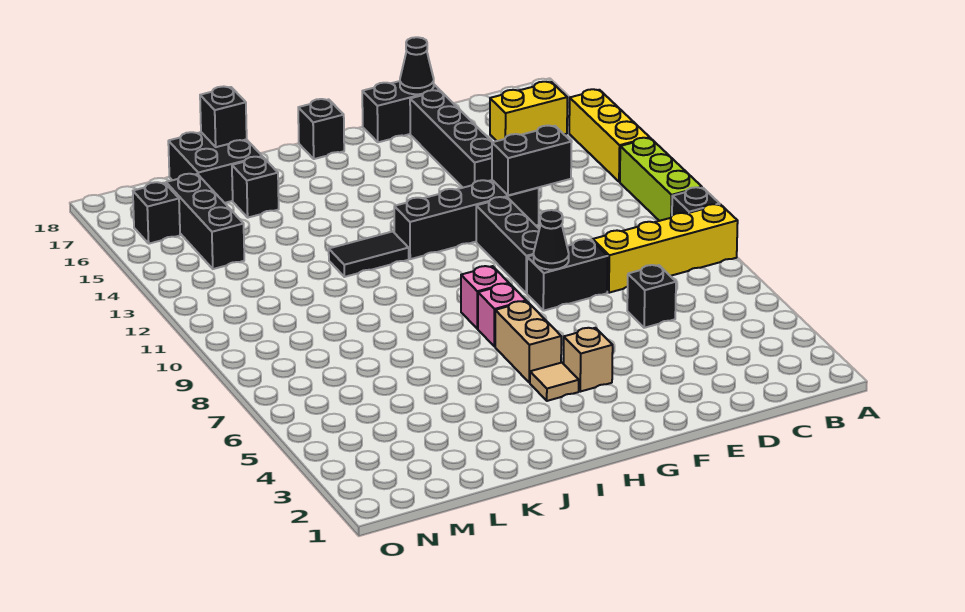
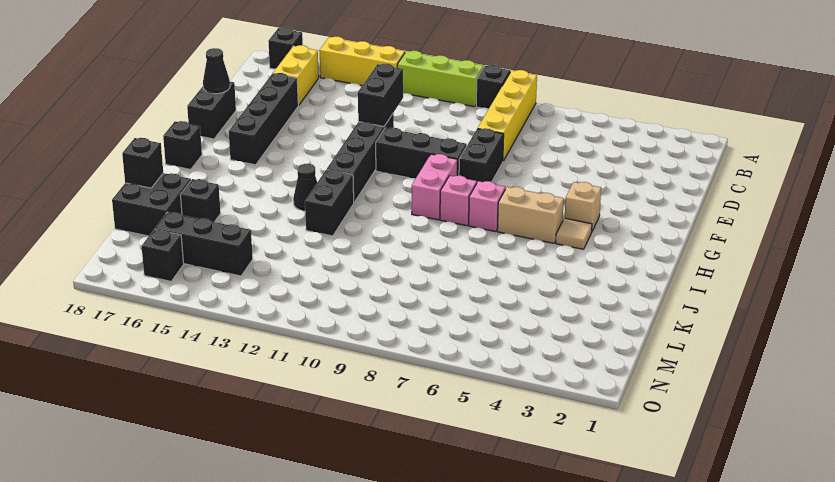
black 1x1 brick [627,265,676,328] -> black 1x1 brick moved to [268,27,303,69]
black 1x4 brick [410,90,492,188] -> black 1x4 brick turned to [229,73,298,165]
black 1x1 cone [534,210,569,270] -> black 1x1 cone moved to [293,164,317,211]
none -> pink 1x2 brick [412,154,458,220]
black 1x2 tile [329,232,409,277] -> black 1x2 brick [305,169,354,236]

